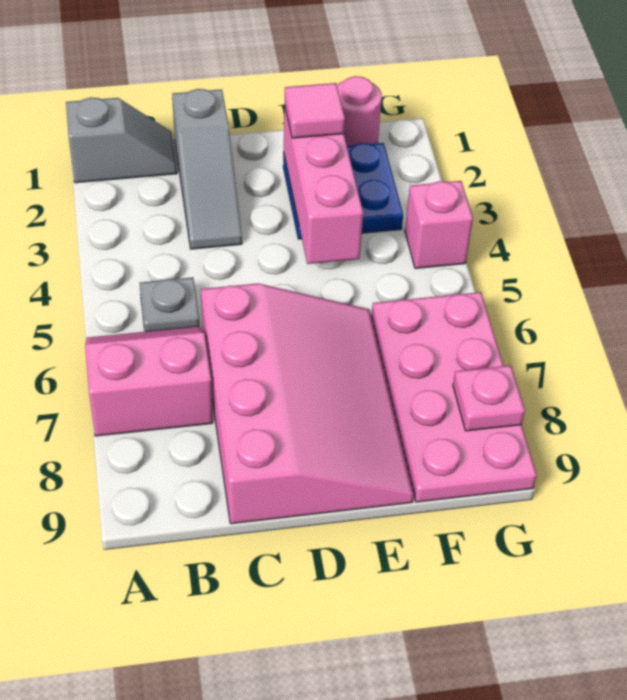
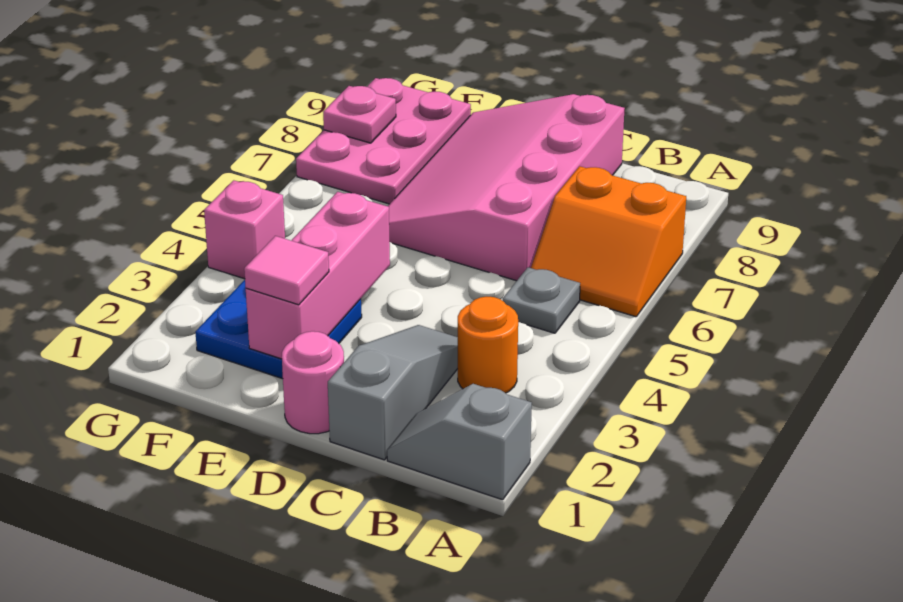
pink 2x2 slope [85,326,213,436] -> orange 2x2 slope [531,166,686,317]
none -> orange 1x1 round brick [458,297,518,393]
pink 1x1 round brick [337,76,382,146] -> pink 1x1 round brick moved to [282,331,344,434]
pink 2x4 plate [371,292,537,502] -> pink 2x3 plate [296,78,471,204]

